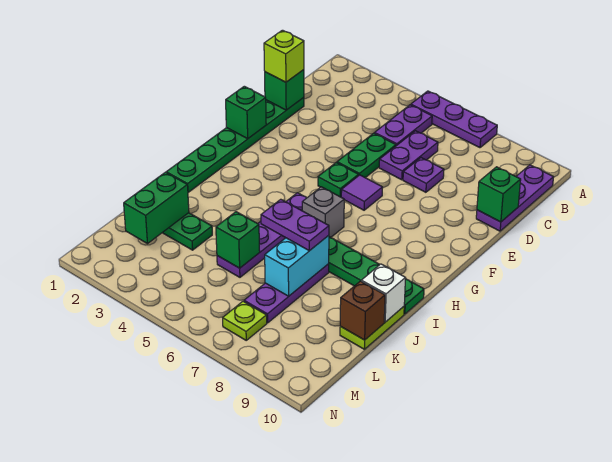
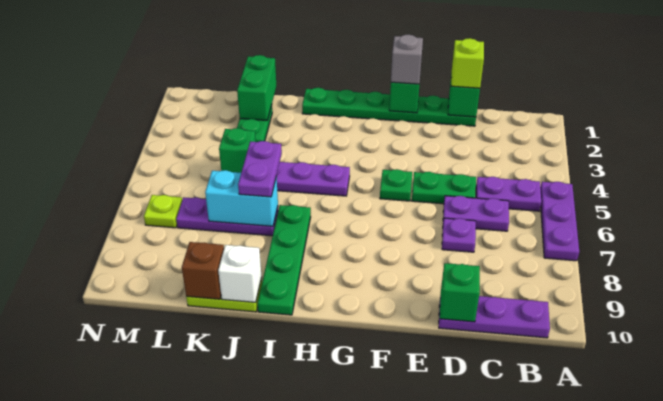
purple 1x1 tile [341,175,383,210] -> none
grey 1x1 brick [302,187,344,237] -> grey 1x1 brick moved to [391,35,423,84]
green 1x2 brick [124,172,189,244] -> green 1x2 brick turned to [237,55,276,120]

